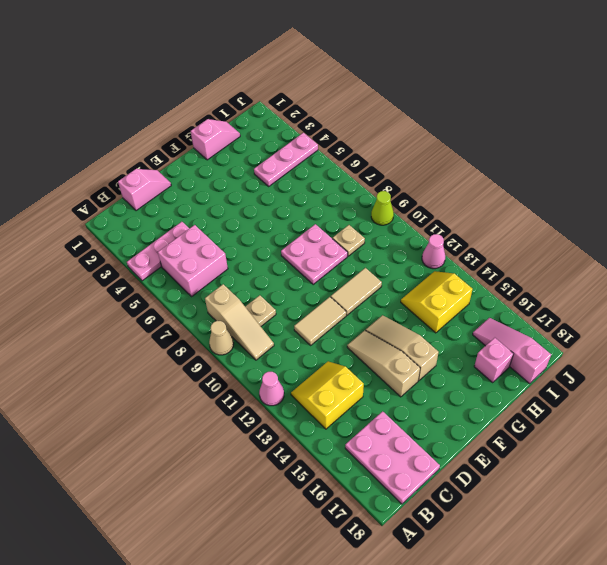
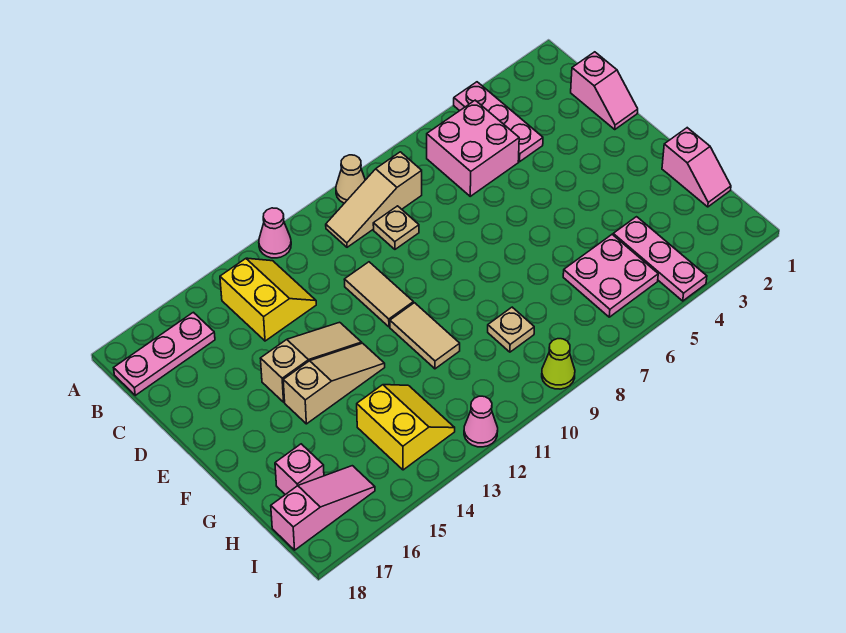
pink 2x3 plate [345,411,440,504] -> pink 1x3 plate [114,312,215,395]
pink 2x2 plate [281,224,348,284] -> pink 2x2 plate moved to [563,235,658,317]

